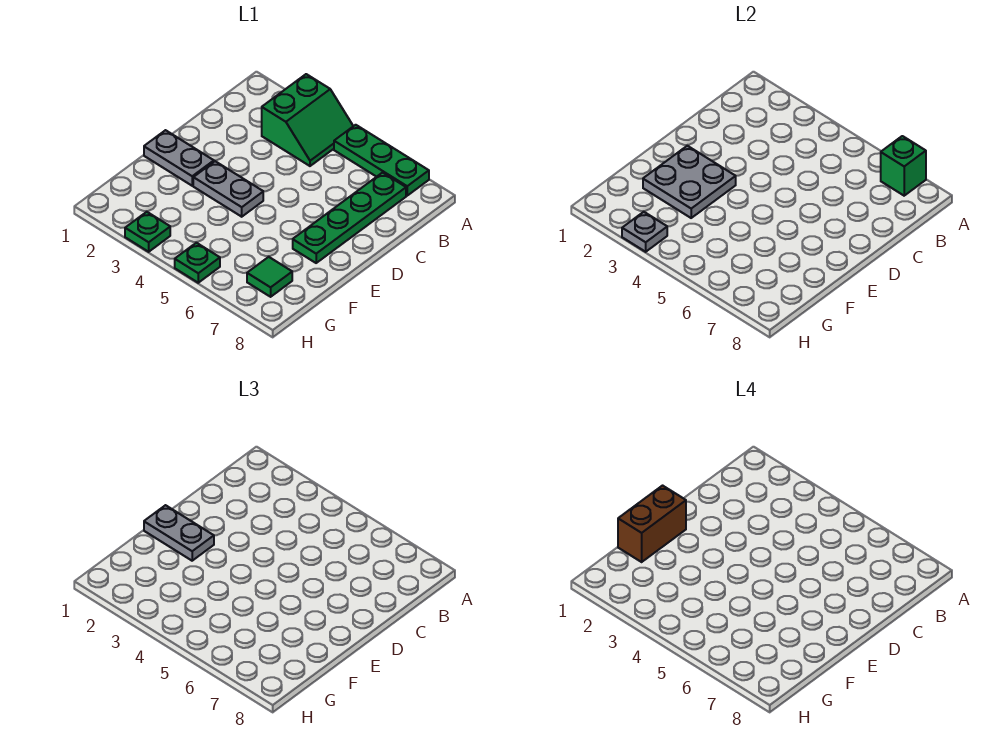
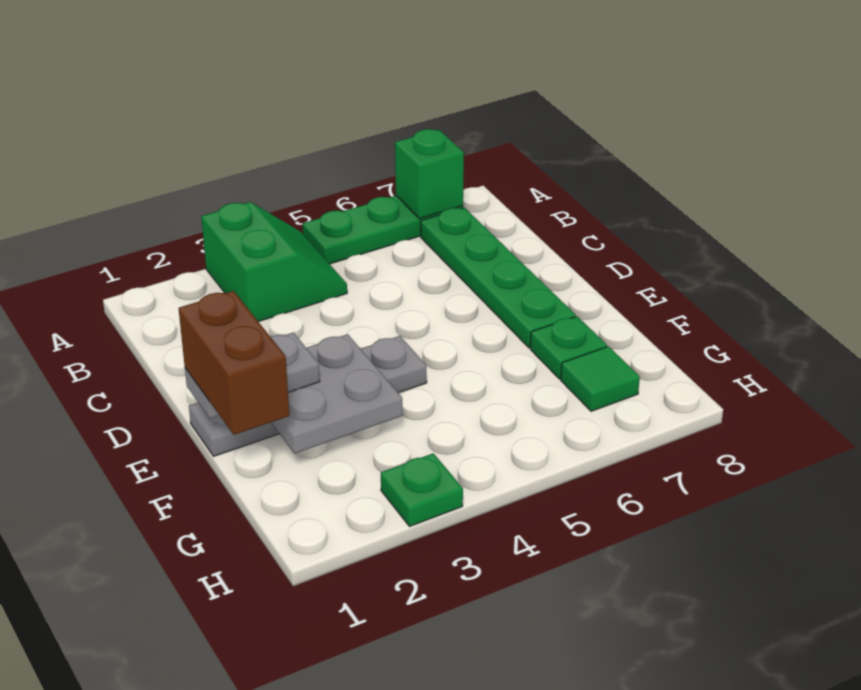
grey 1x1 plate [622,212,667,252] -> none
green 1x1 plate [175,243,220,283] -> green 1x1 plate moved to [530,316,607,379]

